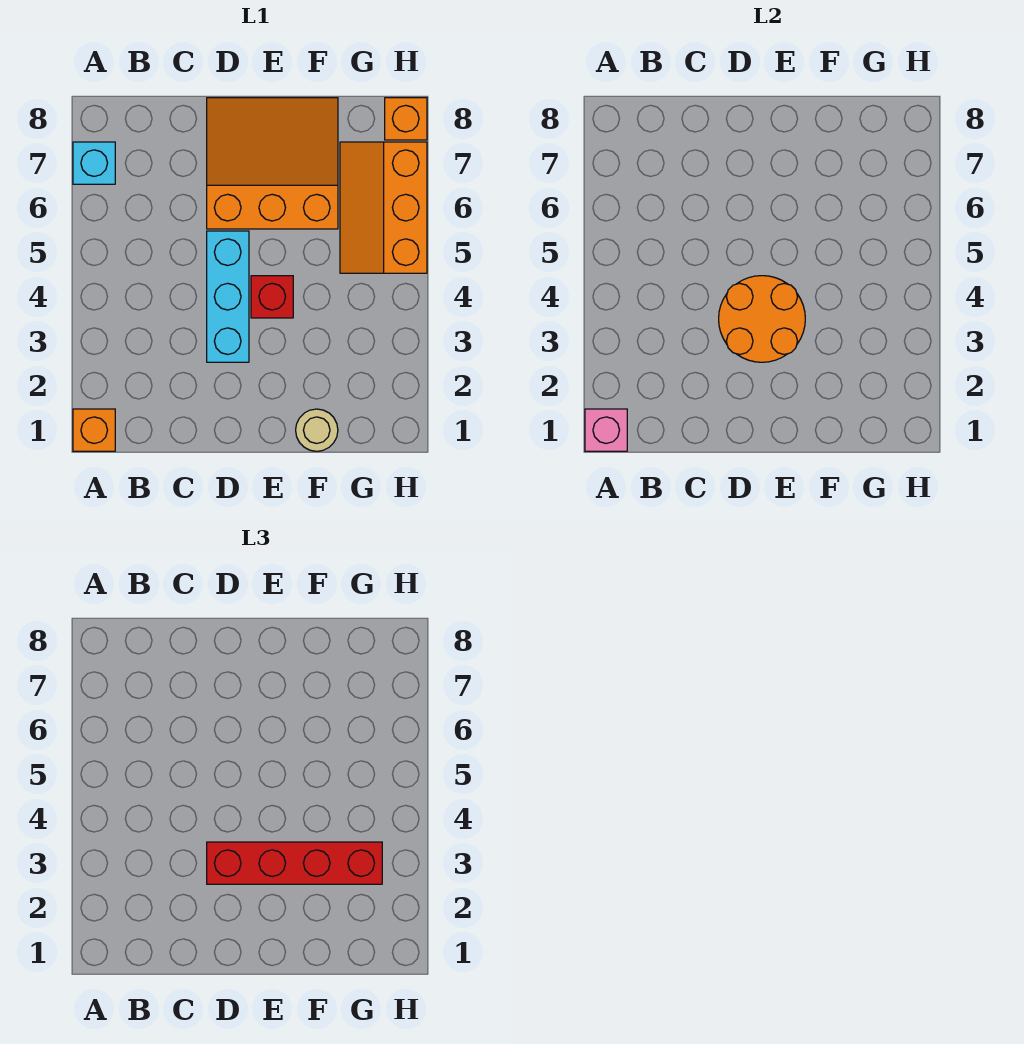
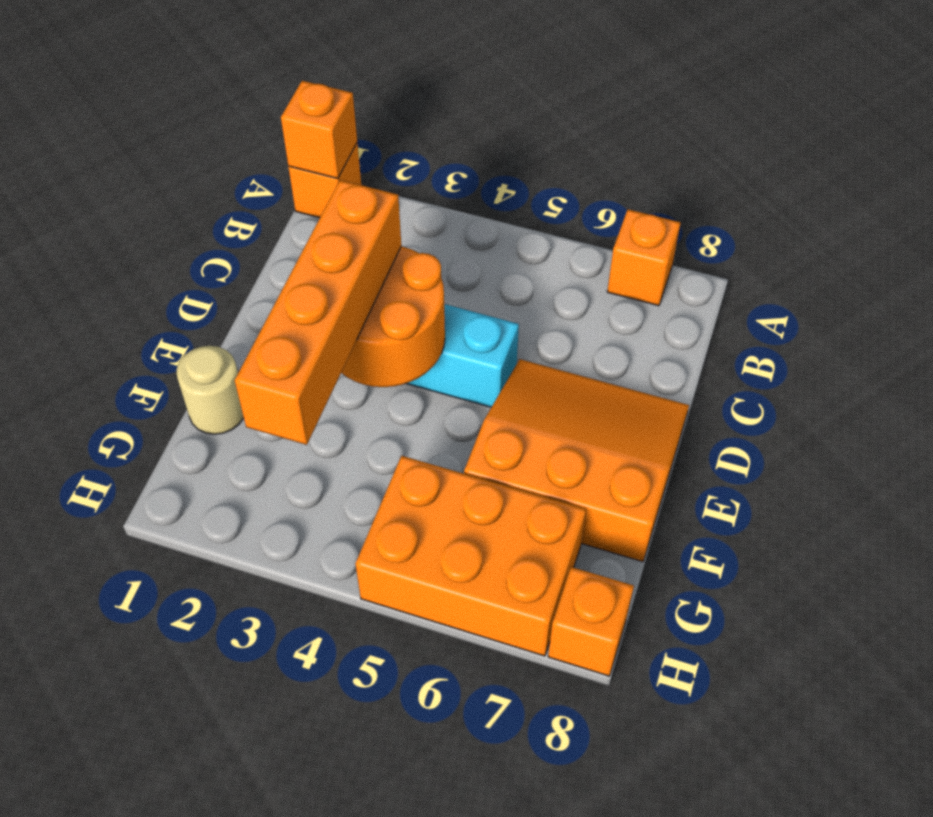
pink 1x1 brick [585,409,627,451] -> orange 1x1 brick [281,81,357,179]
cyan 1x1 brick [73,142,115,184] -> orange 1x1 brick [607,209,681,306]
red 1x4 brick [207,842,382,884] -> orange 1x4 brick [235,180,401,445]
orange 3x3 slope [207,98,338,229] -> orange 3x3 slope turned to [464,359,689,562]
red 1x1 brick [251,276,293,318] -> none
orange 2x3 slope [340,142,427,273] -> orange 2x3 brick [355,456,586,656]

